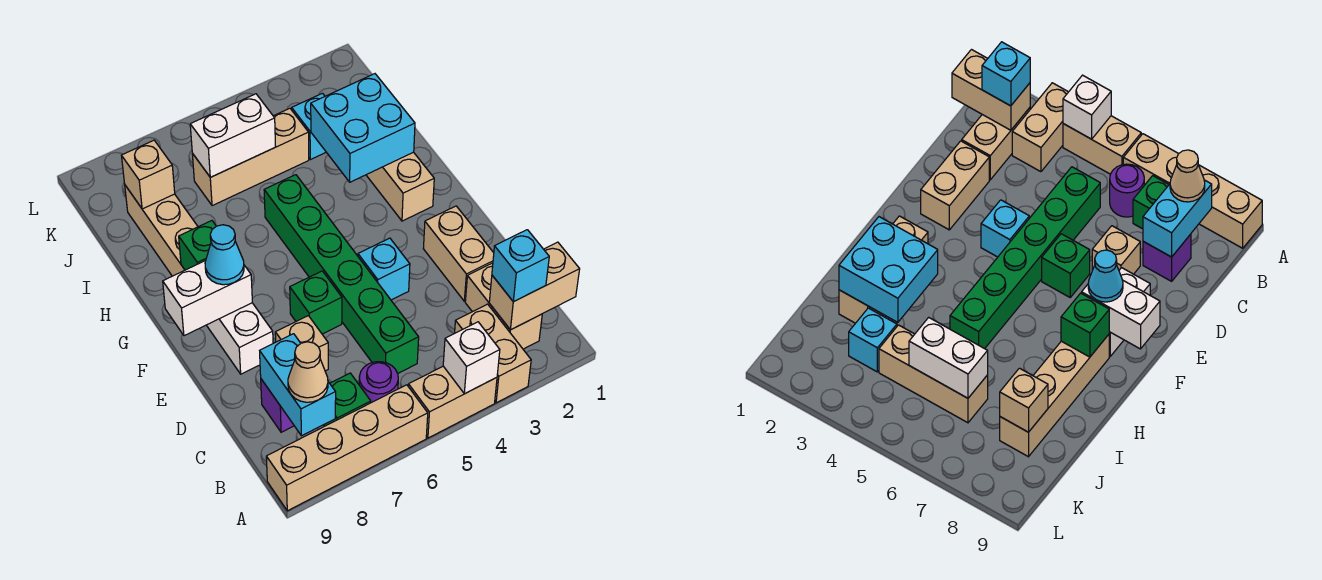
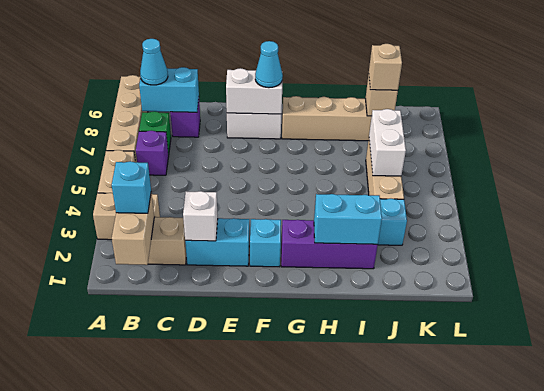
white 1x1 brick [443,322,500,394] -> white 1x1 brick moved to [183,191,218,241]
purple 1x1 round brick [359,362,398,403] -> purple 1x1 brick [136,131,169,175]
tan 1x1 cone [288,342,328,402] -> cyan 1x1 cone [140,39,168,85]
green 1x6 brick [264,175,419,373] -> none
tan 1x2 brick [423,206,494,301] -> cyan 1x2 brick [185,218,249,266]
tan 1x1 brick [275,316,328,371] -> tan 1x1 brick moved to [369,44,402,90]
cyan 1x1 brick [358,238,410,300] -> cyan 1x1 brick moved to [250,219,281,267]
green 1x1 brick [290,271,342,334] -> none
white 1x2 brick [163,261,252,336] -> white 1x2 brick turned to [226,68,282,114]
tan 1x3 brick [366,152,434,221] -> purple 1x3 brick [281,220,378,269]
green 1x1 brick [179,221,216,270] -> none
cyan 2x2 brick [311,74,415,182] -> cyan 1x2 brick [314,194,382,244]

